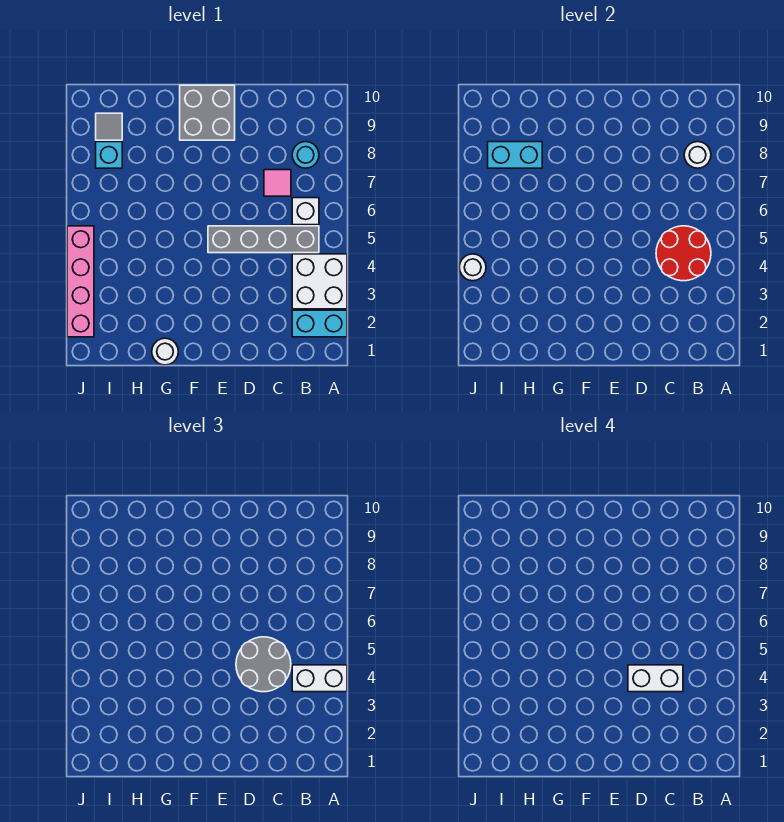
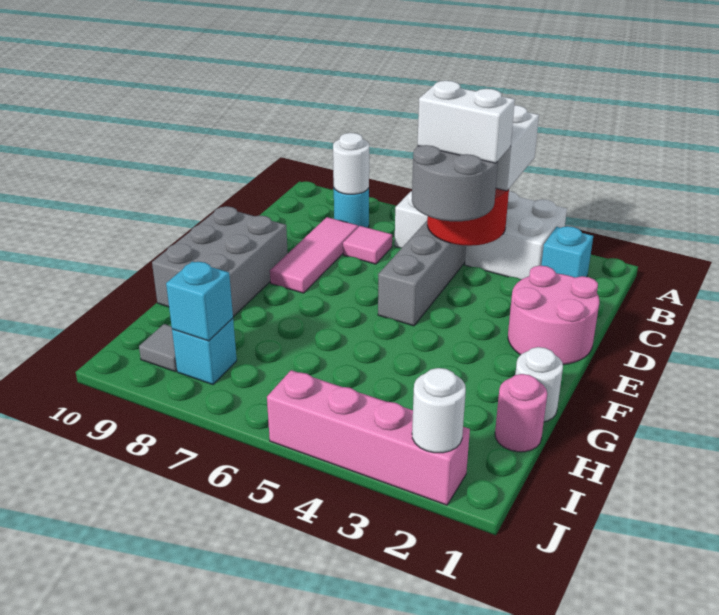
cyan 1x2 brick [292,310,347,337] -> cyan 1x1 brick [541,226,593,278]
white 1x2 brick [628,665,683,692] -> white 1x2 brick turned to [418,81,515,163]
none -> pink 1x3 tile [270,217,358,293]
none -> pink 2x2 round brick [508,266,600,365]
grey 2x2 brick [180,85,235,140] -> grey 2x3 brick [152,206,288,317]
none -> pink 1x1 round brick [495,374,547,452]
cyan 1x2 brick [488,142,542,168] -> cyan 1x1 brick [166,261,233,341]
white 1x1 round brick [459,254,486,281] -> white 1x1 round brick moved to [412,368,466,453]

